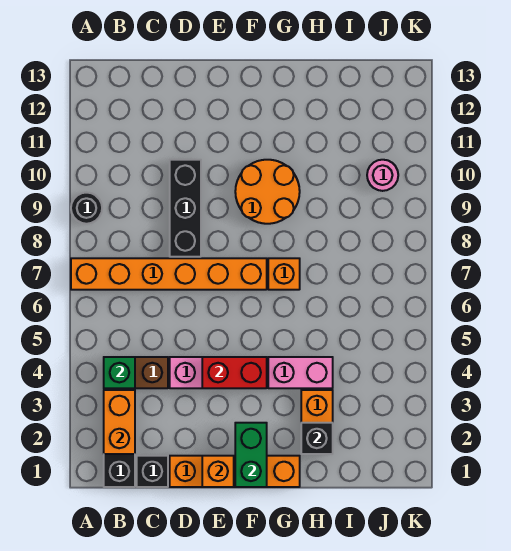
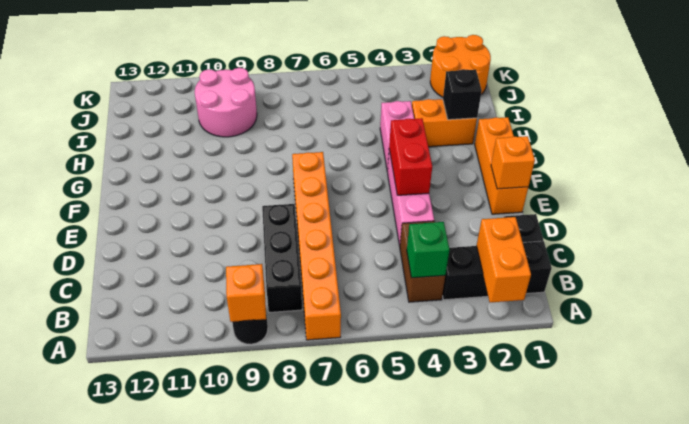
orange 1x2 brick [104,390,135,454] -> orange 1x2 brick turned to [477,217,531,303]
orange 1x4 brick [170,456,300,487] -> orange 1x3 brick [475,117,528,214]
black 1x3 brick [170,160,201,257] -> black 1x3 brick turned to [262,204,302,313]
green 1x2 brick [235,423,267,487] -> none
orange 2x2 round brick [235,160,300,224] -> orange 2x2 round brick moved to [430,35,491,97]
orange 1x1 brick [268,258,300,290] -> orange 1x1 brick moved to [226,264,266,322]
pink 1x1 round brick [367,160,398,191] -> pink 2x2 round brick [195,68,257,137]

